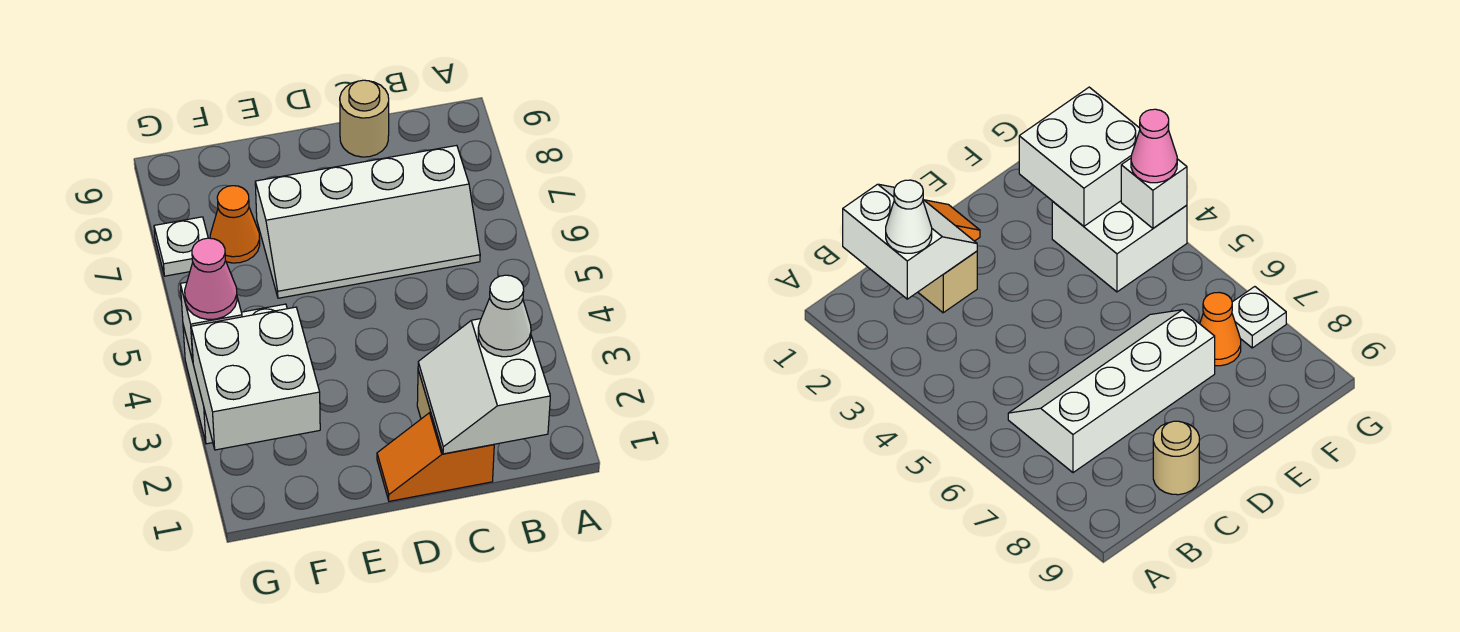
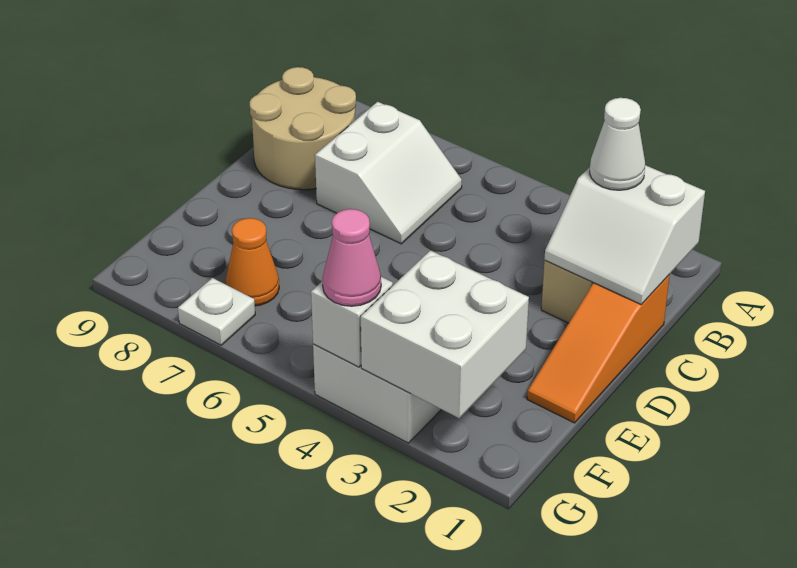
white 2x4 slope [255,145,480,298] -> white 2x2 slope [315,102,462,244]
orange 1x2 slope [377,412,494,501] -> orange 1x3 slope [527,275,670,423]
tan 1x1 round brick [340,80,389,157] -> tan 2x2 round brick [250,67,356,190]

